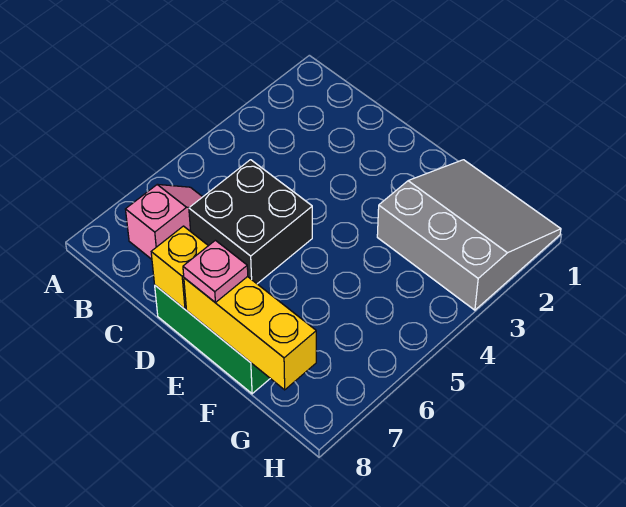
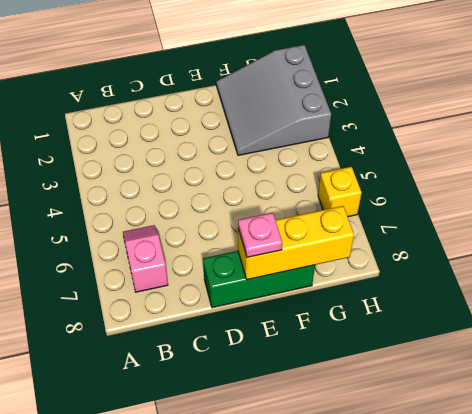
black 2x2 brick [189,160,312,284] -> none
yellow 1x1 brick [151,226,208,309] -> yellow 1x1 brick moved to [318,167,362,217]
grey 3x3 slope [377,160,561,310] -> grey 3x3 slope turned to [216,45,331,155]

